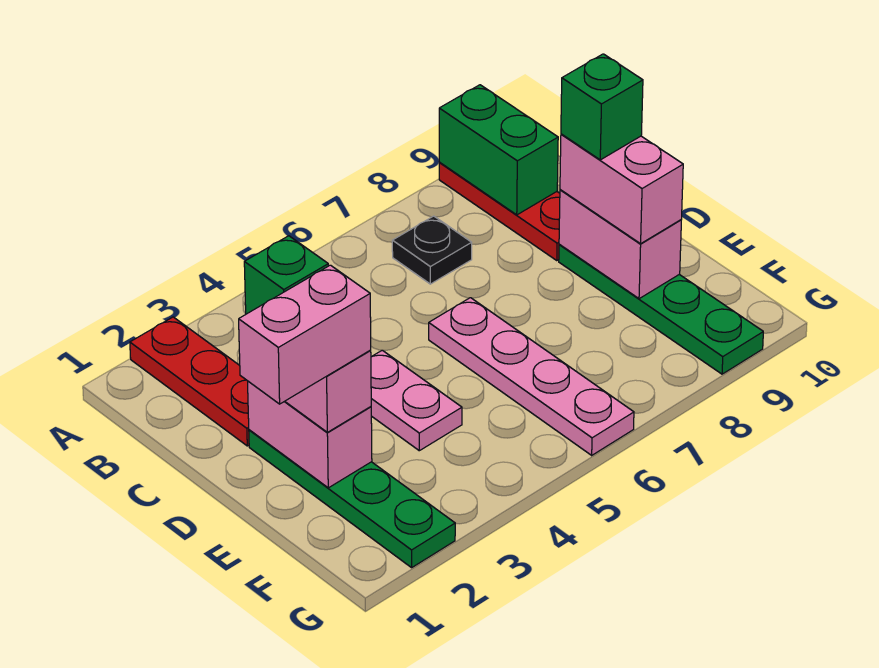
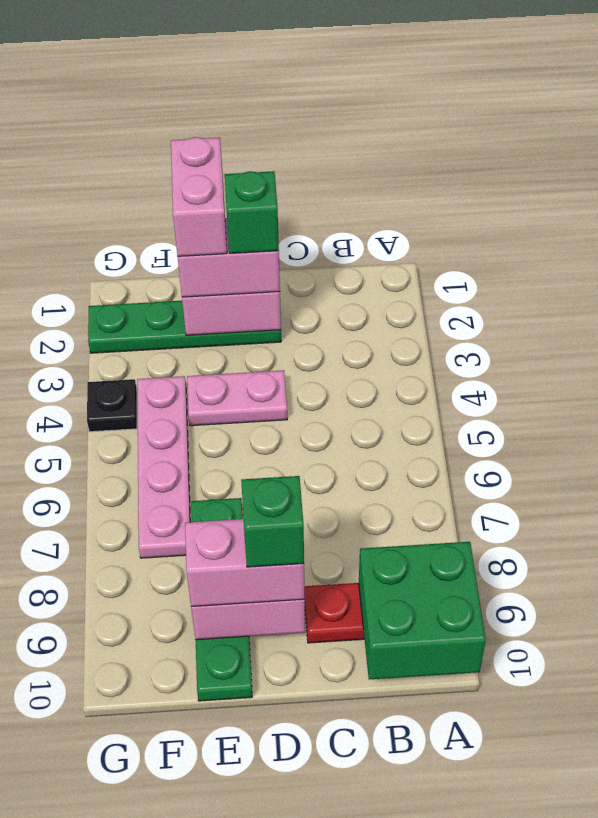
red 1x3 plate [130,317,249,446] -> none
green 1x2 brick [439,85,558,215] -> green 2x2 brick [359,542,486,679]
black 1x1 plate [392,216,472,284] -> black 1x1 plate moved to [87,379,137,432]
pink 1x4 plate [429,298,634,455] -> pink 1x4 plate turned to [137,376,190,558]
green 1x4 plate [559,244,763,374] -> green 1x4 plate turned to [191,498,252,701]

